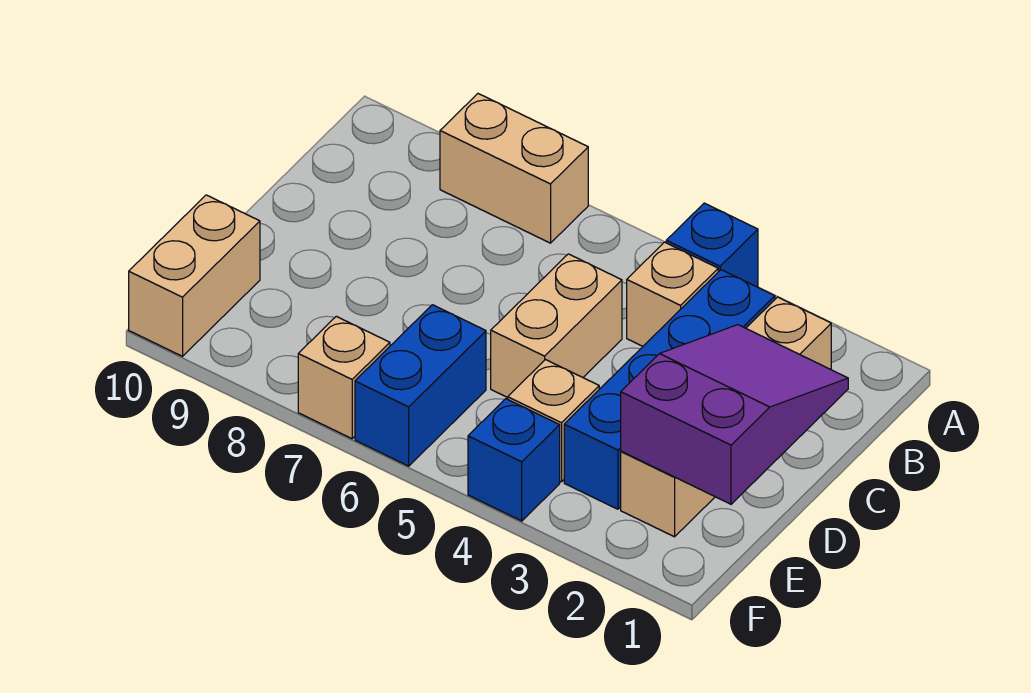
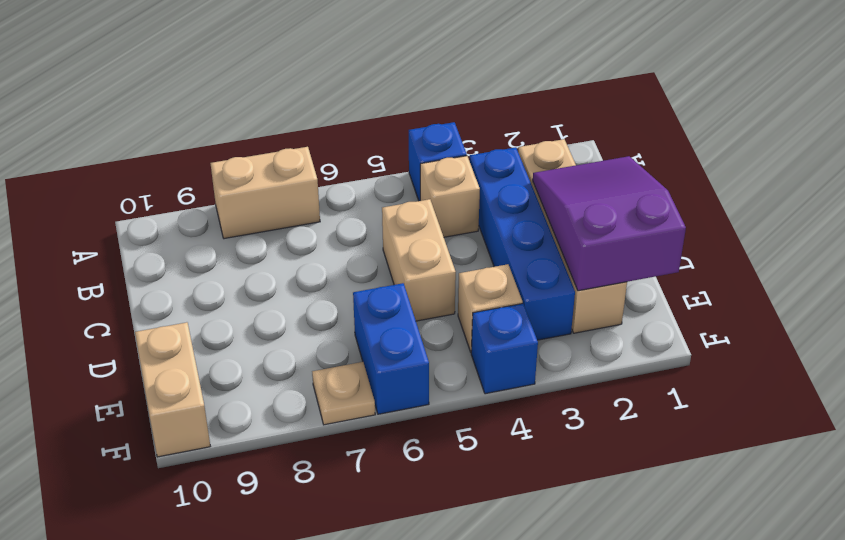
tan 1x1 brick [298,316,390,439] -> tan 1x1 plate [312,362,375,425]

